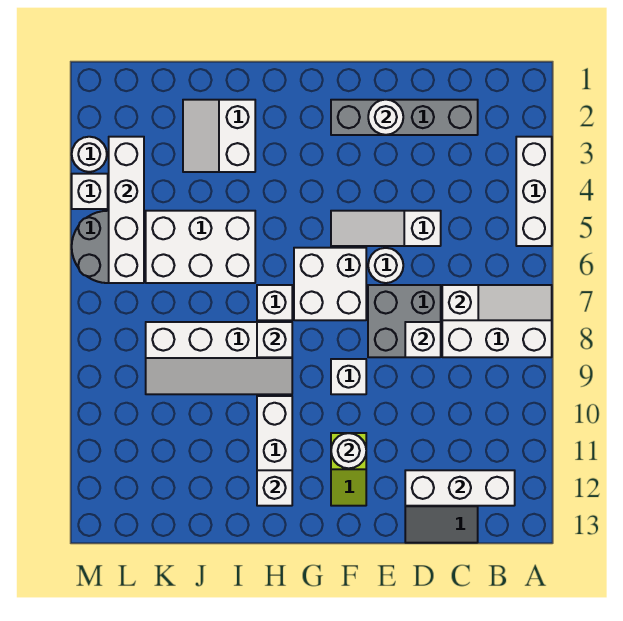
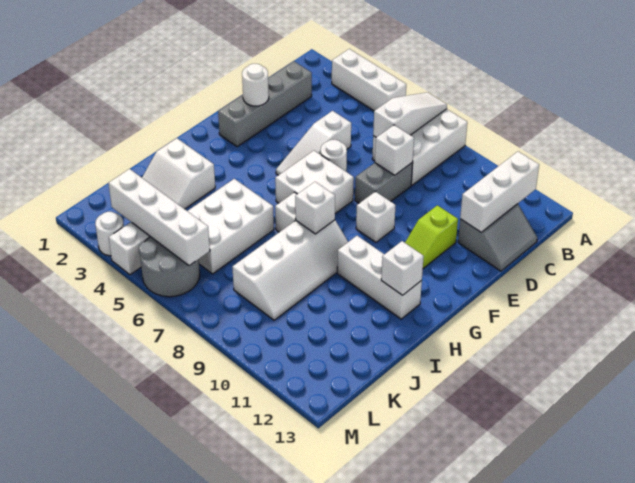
grey 2x2 brick [368,285,441,357] -> grey 1x2 brick [355,162,413,203]
lime 1x2 slope [331,433,366,506] -> lime 1x2 slope turned to [405,205,458,268]
white 1x1 round brick [331,433,366,468] -> none

